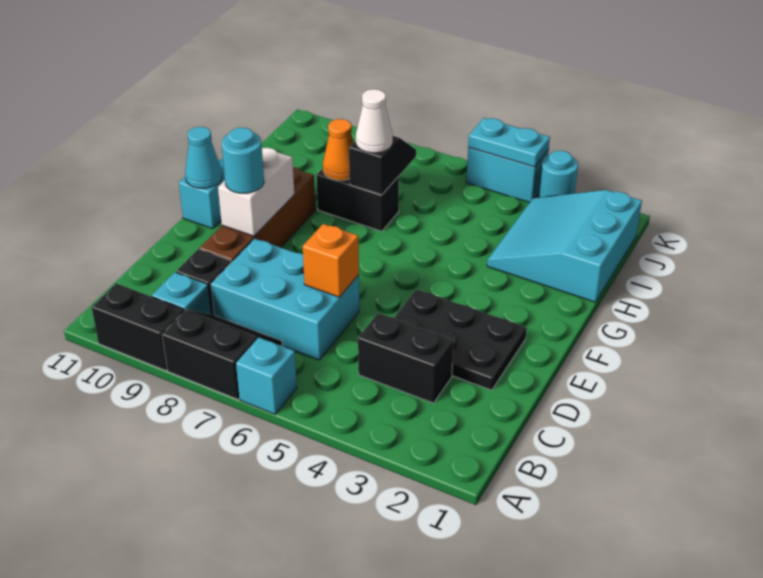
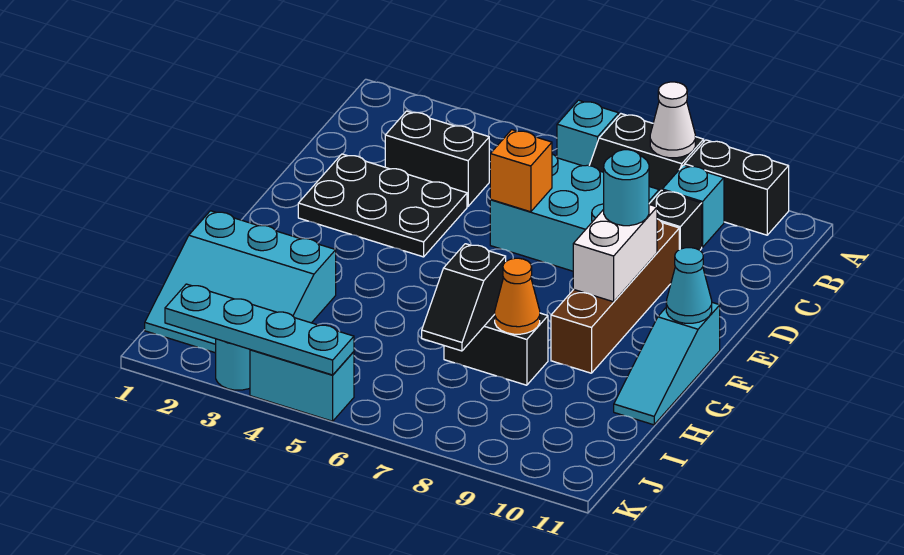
cyan 3x3 slope [487,190,642,302] -> cyan 3x3 slope turned to [145,211,336,353]
white 1x1 cone [356,89,393,153] -> white 1x1 cone moved to [650,82,695,158]
cyan 1x2 plate [468,118,550,167] -> cyan 1x4 plate [165,284,354,375]

